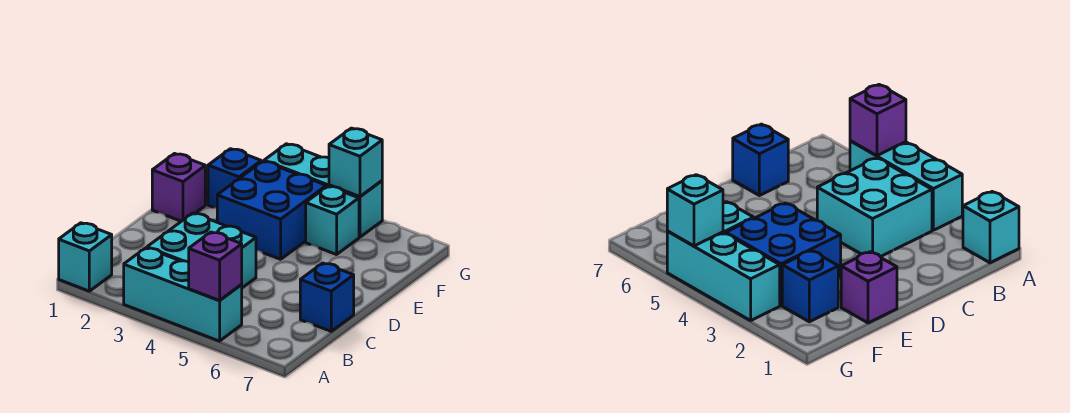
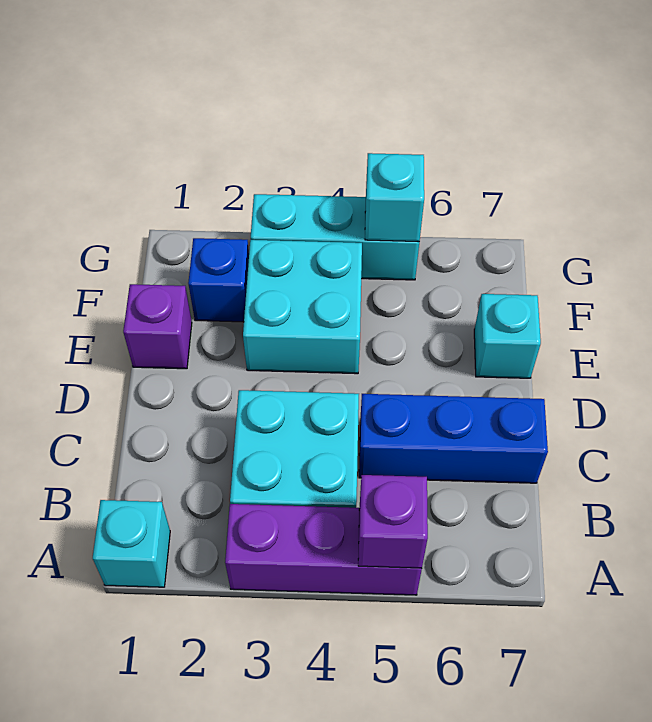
cyan 1x3 brick [124,248,242,341] -> purple 1x3 brick [225,504,422,595]
blue 1x1 brick [300,263,354,331] -> blue 1x3 brick [359,394,548,483]
blue 2x2 brick [217,161,326,259] -> cyan 2x2 brick [243,240,362,374]
cyan 1x1 brick [306,186,359,255] -> cyan 1x1 brick moved to [474,294,541,378]

